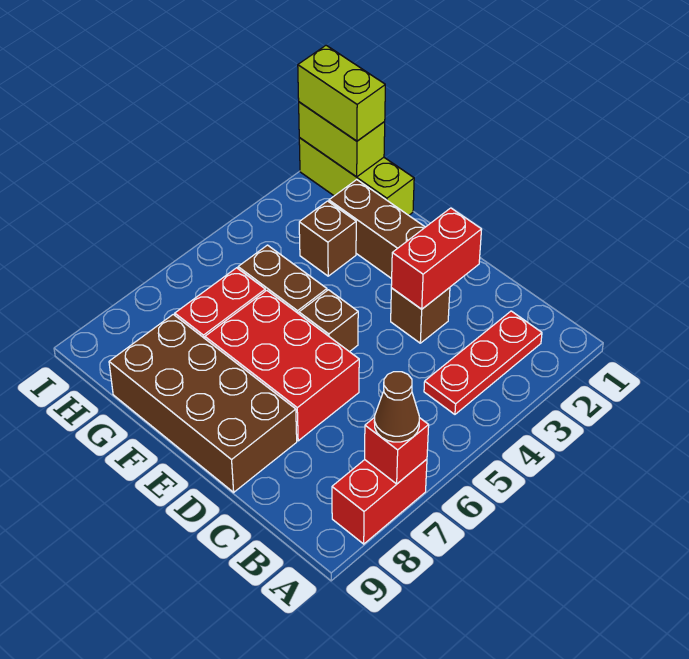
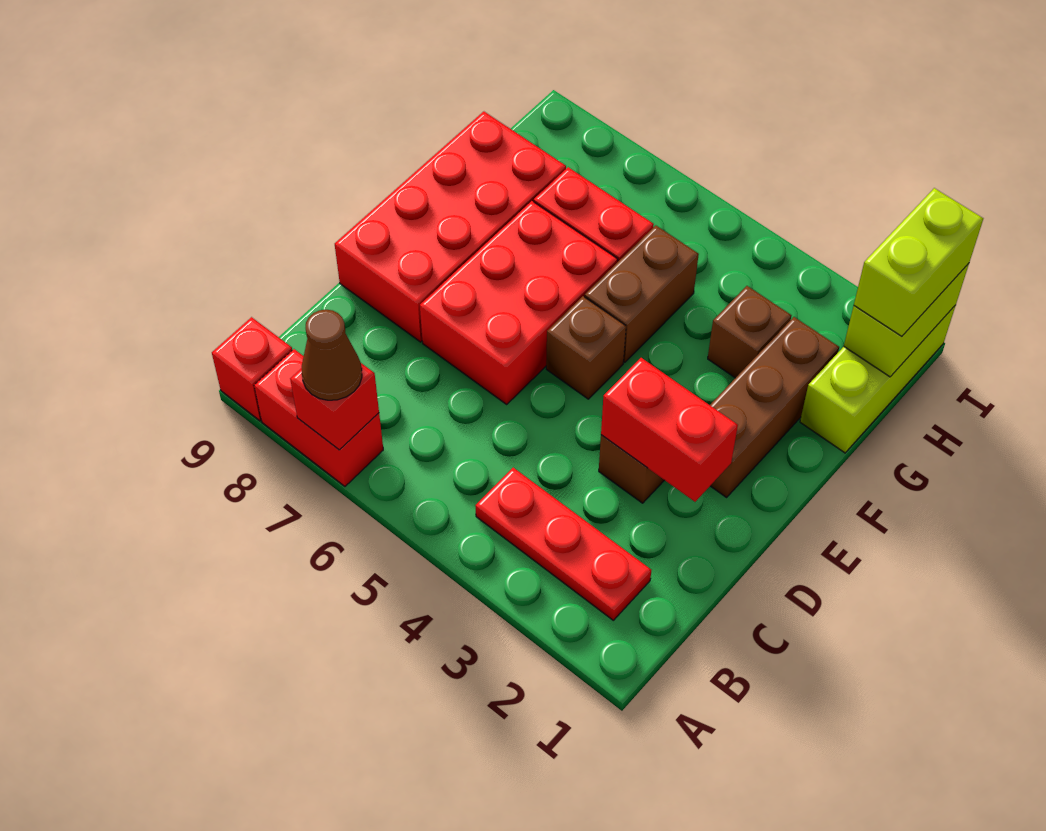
none -> red 1x1 brick [212,317,292,421]
brown 2x4 brick [109,314,297,492] -> red 2x4 brick [335,112,566,342]

